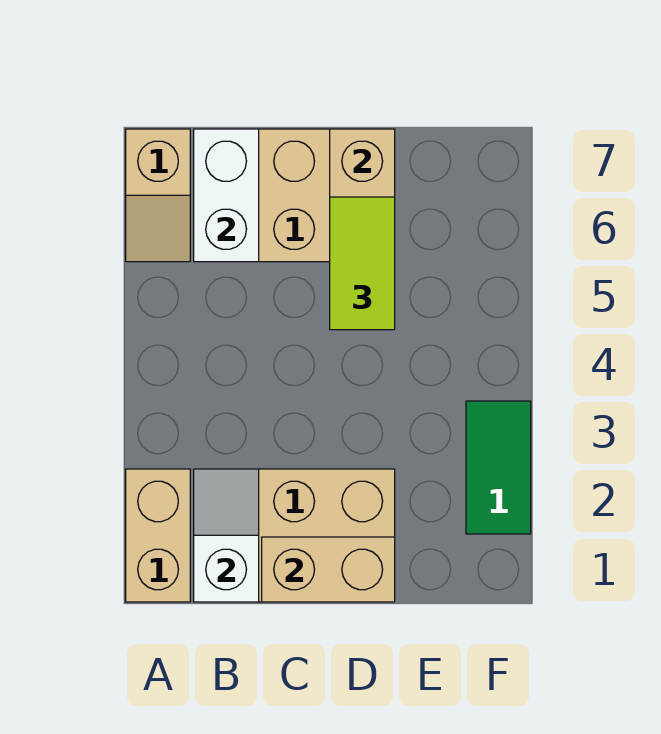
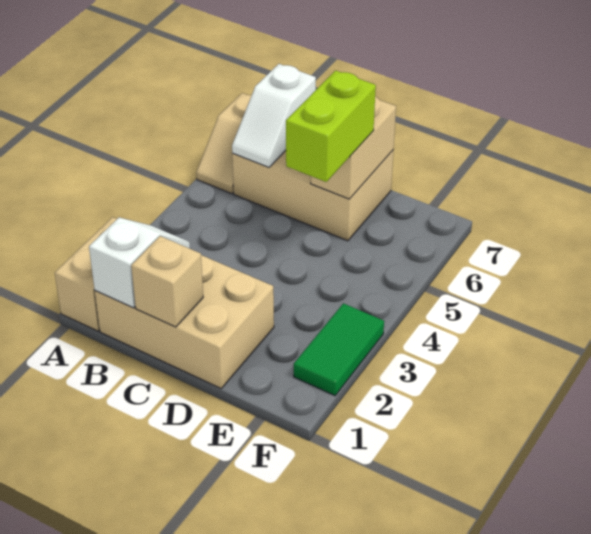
white 1x2 brick [194,129,259,262] -> white 1x2 slope [232,64,316,167]
tan 1x2 brick [262,537,395,602] -> tan 1x1 brick [131,236,203,327]
lime 1x2 tile [330,197,395,330] -> lime 1x2 brick [286,71,376,182]

